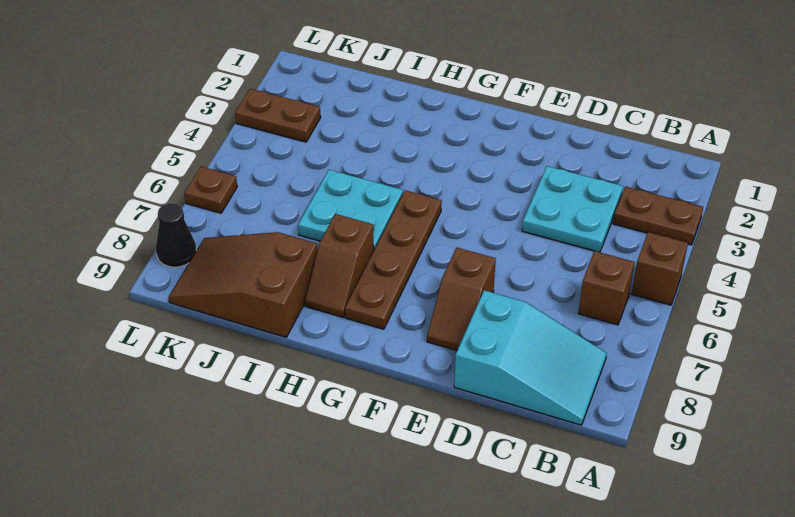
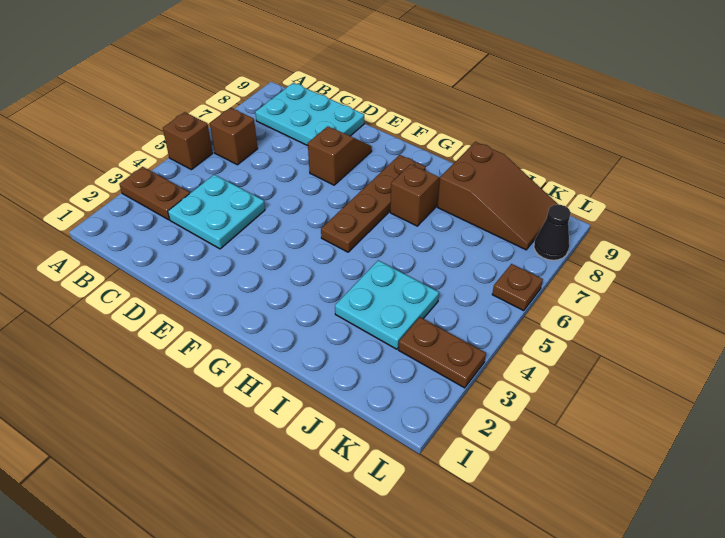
cyan 2x3 slope [454,290,607,425] -> cyan 2x3 plate [255,83,364,146]
cyan 2x2 plate [298,170,403,249] -> cyan 2x2 plate moved to [335,260,439,349]

